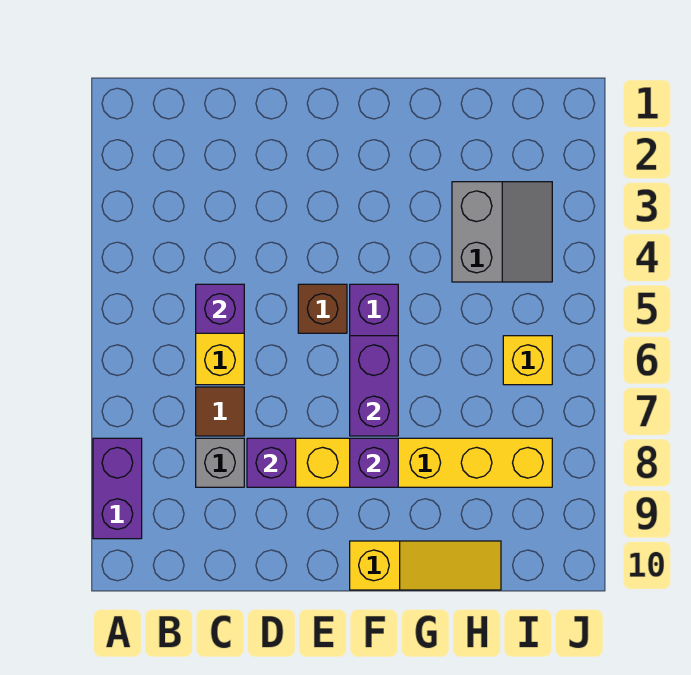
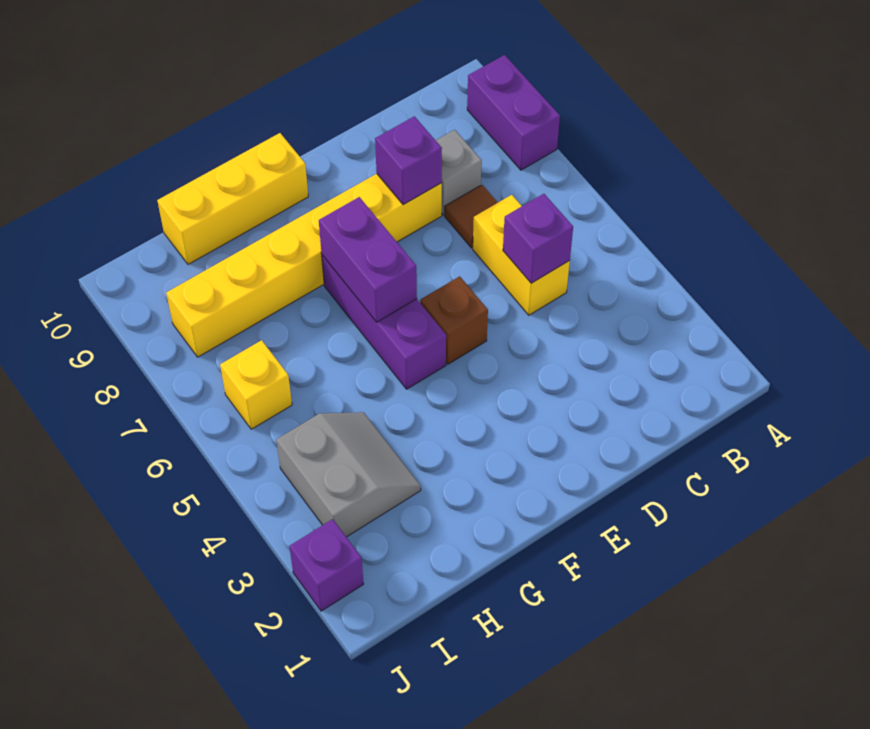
purple 1x1 brick [350,438,398,487] -> purple 1x1 brick moved to [289,519,363,611]
yellow 1x3 slope [350,541,501,590] -> yellow 1x3 brick [157,133,308,264]
grey 2x2 slope [452,182,552,282] -> grey 2x2 slope turned to [276,412,421,537]

